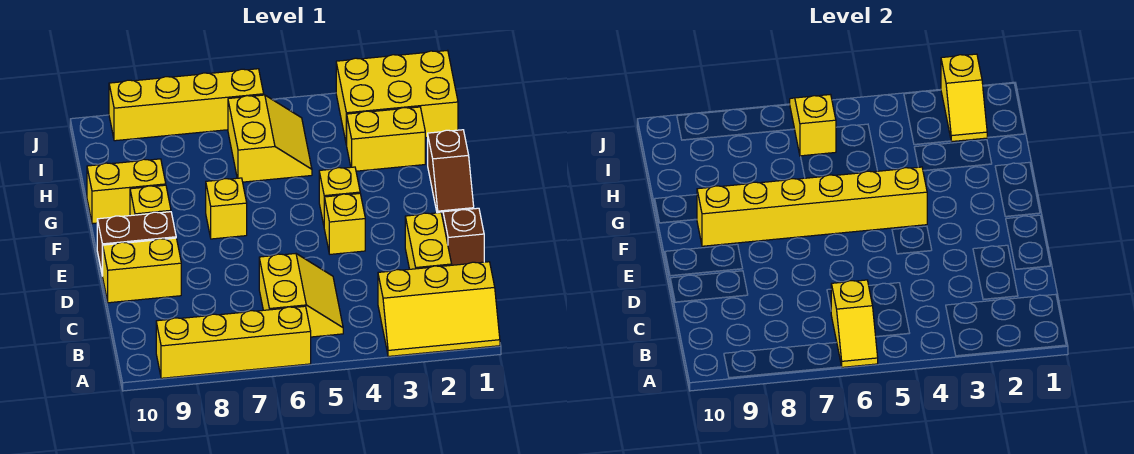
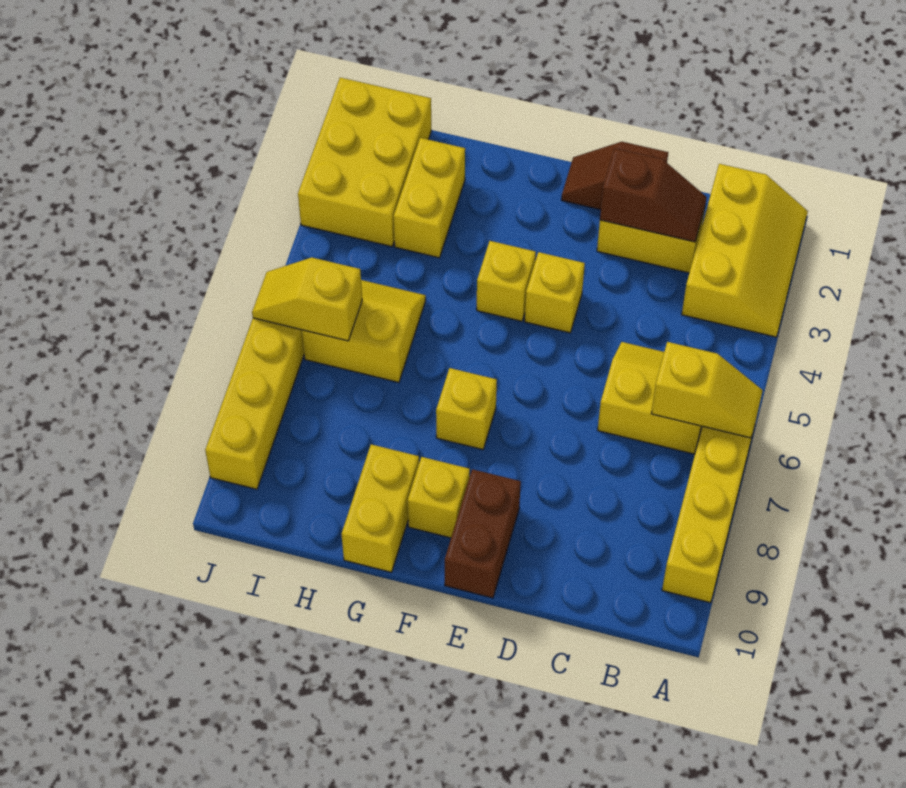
yellow 1x2 brick [103,238,181,303] -> none
brown 1x2 slope [428,130,474,213] -> brown 1x2 slope moved to [600,148,707,242]
yellow 1x6 brick [697,167,927,246] -> none
yellow 1x2 slope [941,54,988,142] -> none

